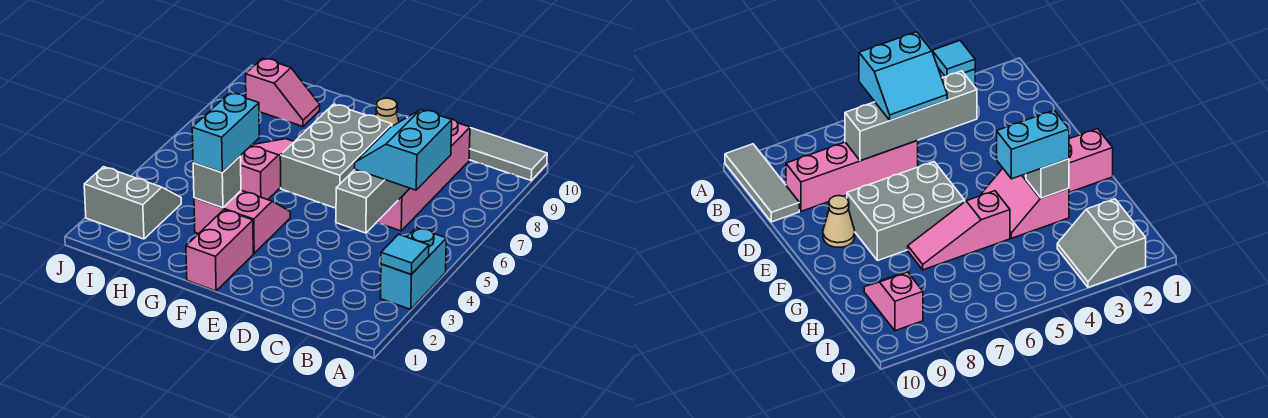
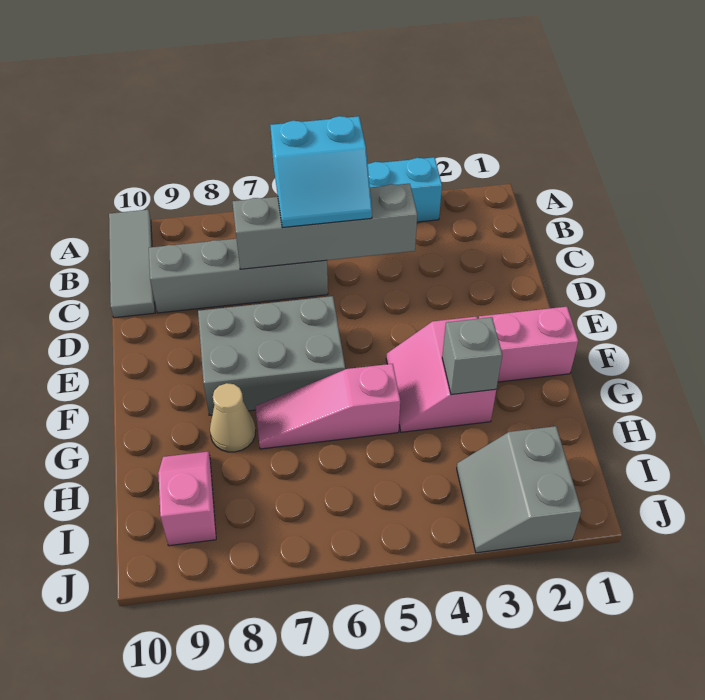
cyan 1x1 tile [381,234,429,275] -> none
pink 1x4 brick [377,119,470,231] -> grey 1x4 brick [149,239,328,313]
tan 1x1 cone [376,98,399,126] -> tan 1x1 cone moved to [210,383,256,452]
cyan 1x2 brick [192,93,259,173] -> none

